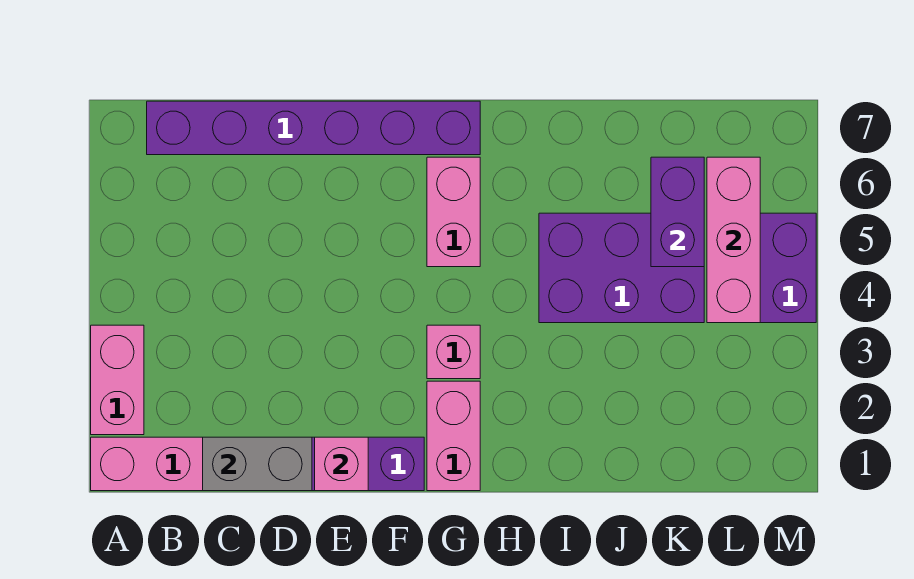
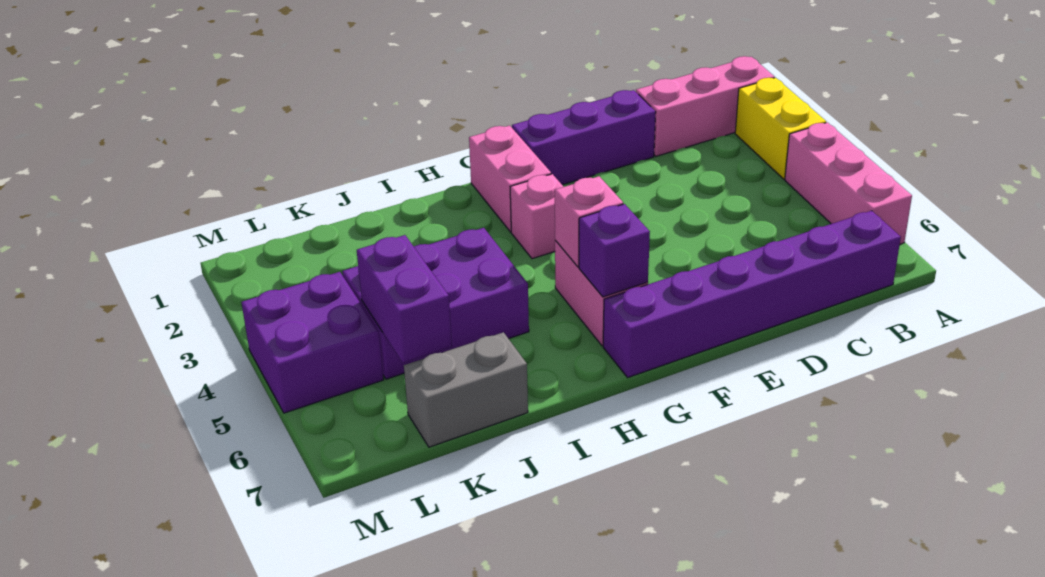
pink 1x2 brick [91,325,144,435] -> yellow 1x2 brick [735,78,826,179]
grey 1x2 brick [203,437,312,491] -> grey 1x2 brick moved to [404,332,528,447]
pink 1x1 brick [315,437,368,491] -> pink 1x1 brick moved to [555,176,623,267]
none -> purple 1x1 brick [579,204,650,297]
pink 1x3 brick [707,157,760,323] -> pink 1x3 brick moved to [785,122,912,244]

